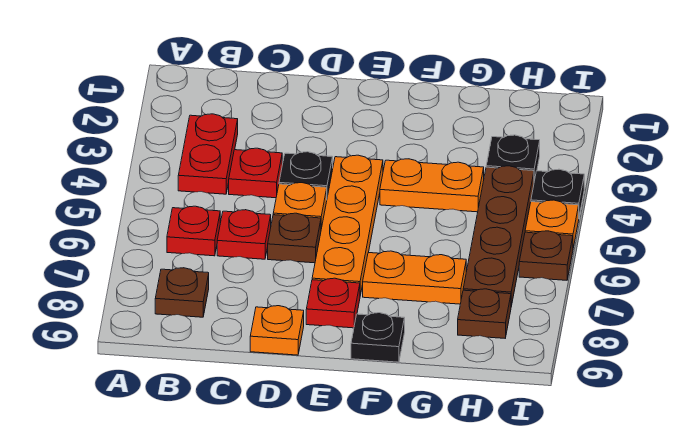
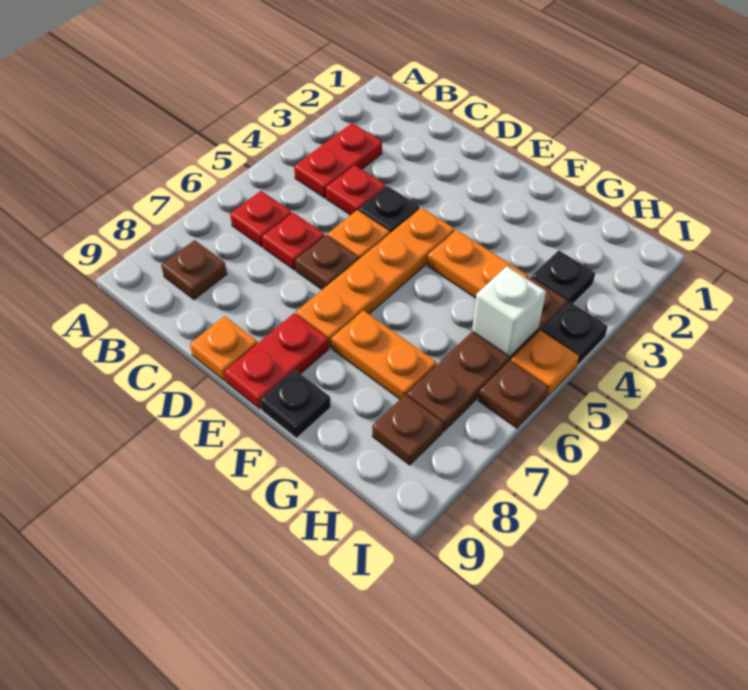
red 1x1 plate [306,278,360,328] -> red 1x2 plate [224,313,329,409]
none -> white 1x1 brick [472,266,546,357]

